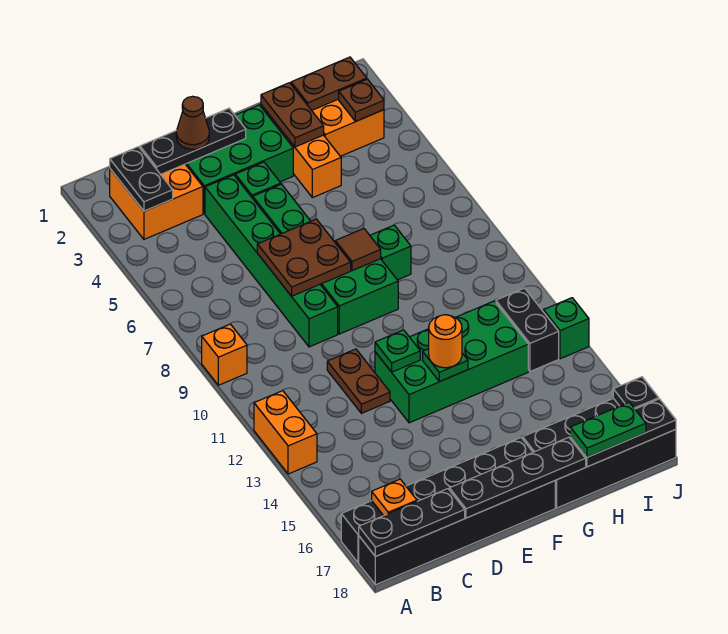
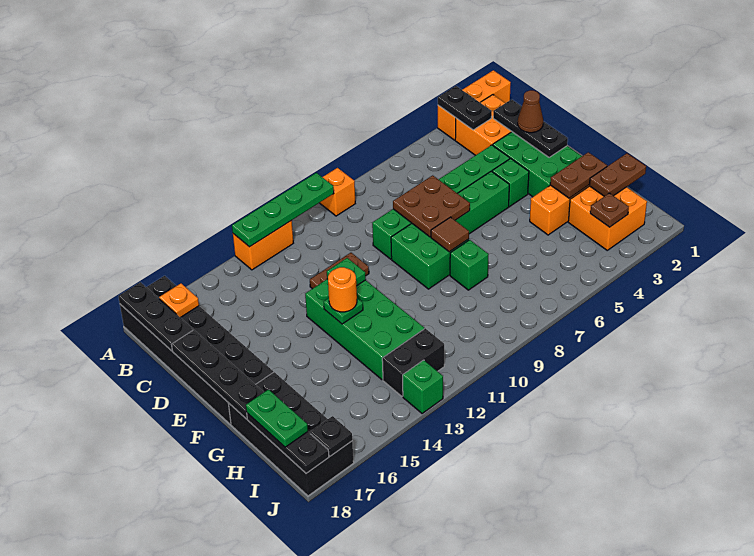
none -> orange 1x3 brick [438,70,511,140]
none -> green 1x4 plate [232,173,334,247]
black 1x2 plate [110,147,173,211] -> black 1x2 plate turned to [438,86,492,130]
brown 1x2 plate [291,57,367,110] -> brown 1x2 plate turned to [589,153,646,196]

